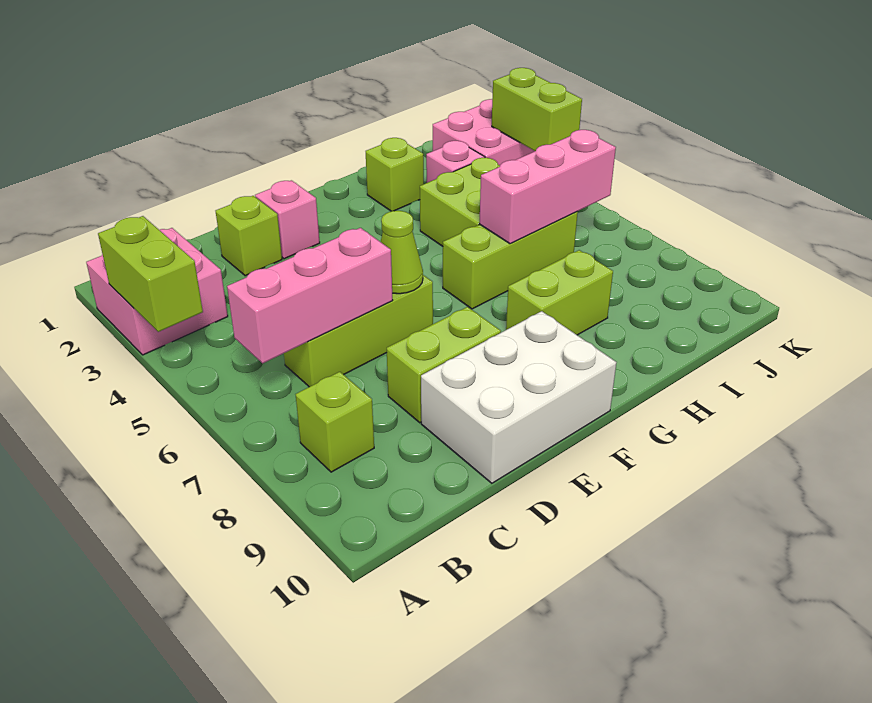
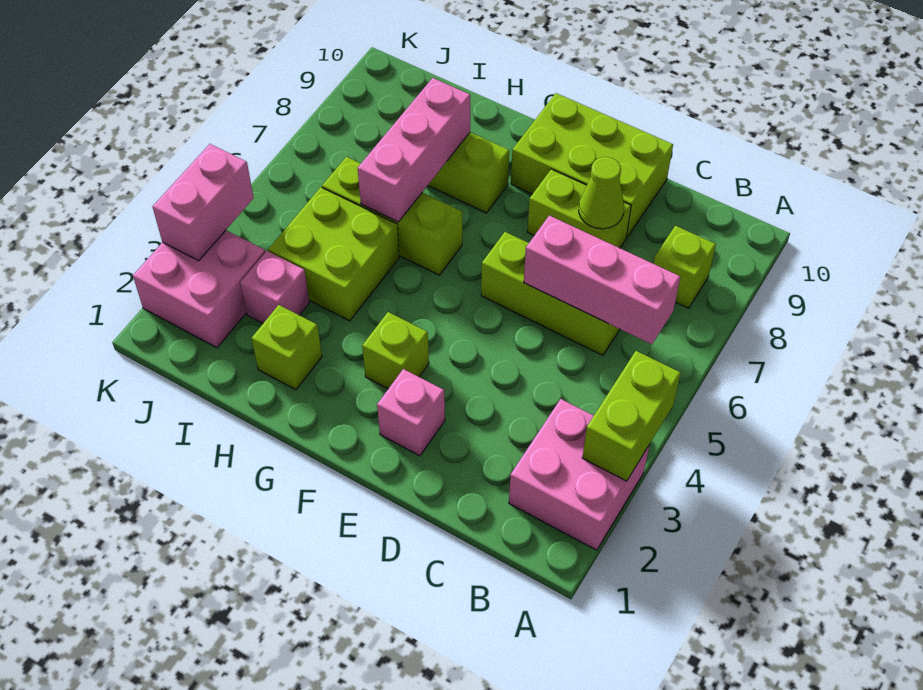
lime 1x1 brick [216,196,282,276] -> lime 1x1 brick moved to [362,312,429,389]
white 2x3 brick [421,311,617,483] -> lime 2x3 brick [511,93,673,238]
lime 1x1 cone [381,211,423,294] -> lime 1x1 cone moved to [579,157,624,229]
pink 1x3 brick [480,130,616,244] -> pink 1x3 brick turned to [358,78,470,222]
lime 1x2 brick [492,68,582,151] -> pink 1x2 brick [153,144,254,261]

